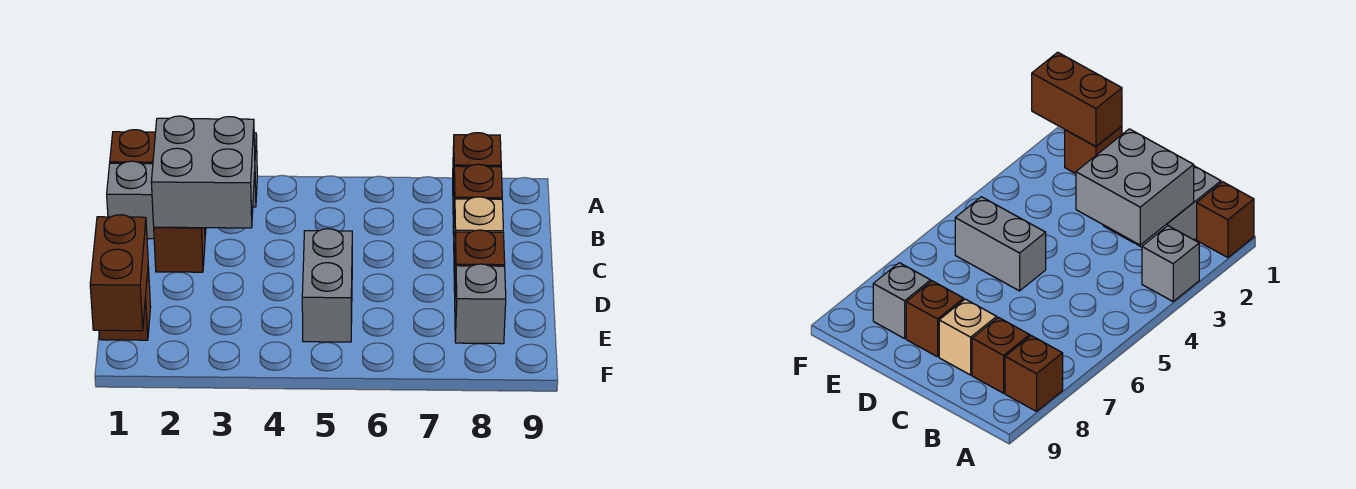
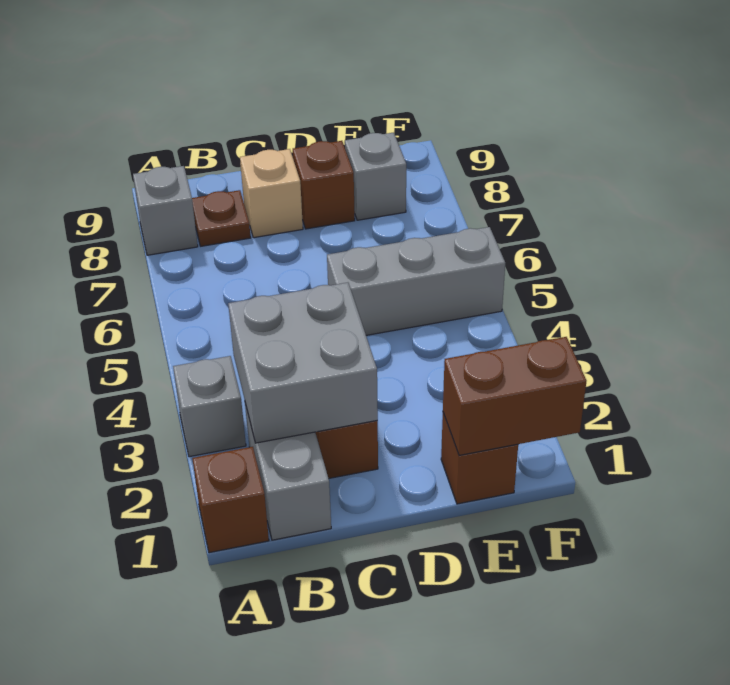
brown 1x1 brick [453,133,501,196] -> grey 1x1 brick [133,166,198,255]
brown 1x1 brick [453,164,502,234] -> brown 1x1 plate [192,190,251,246]
grey 1x2 brick [302,229,352,342] -> grey 1x3 brick [327,227,505,335]

